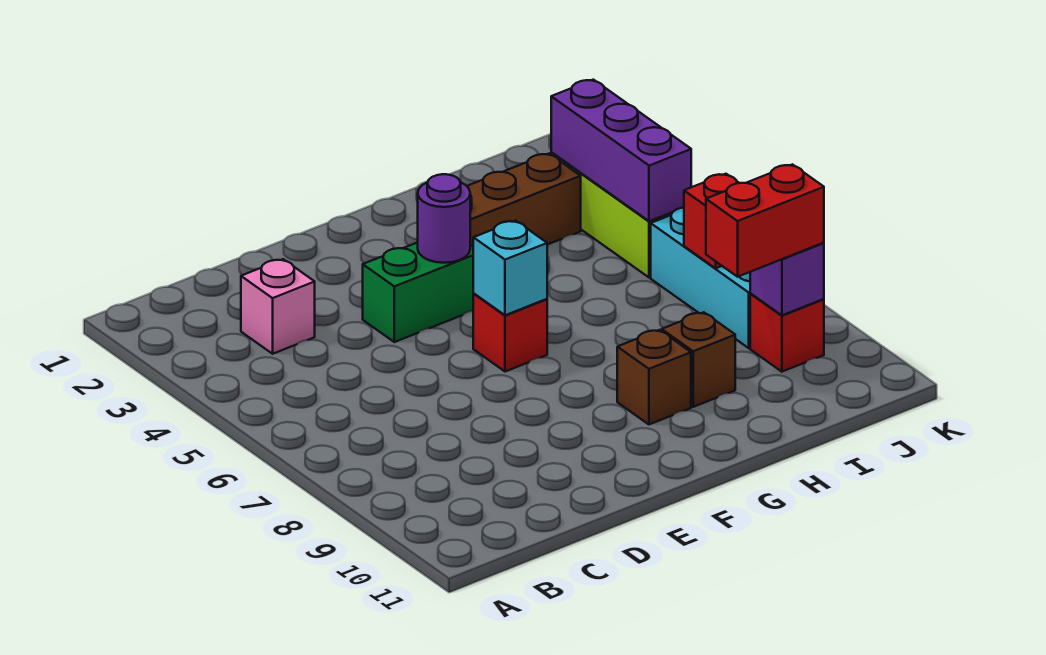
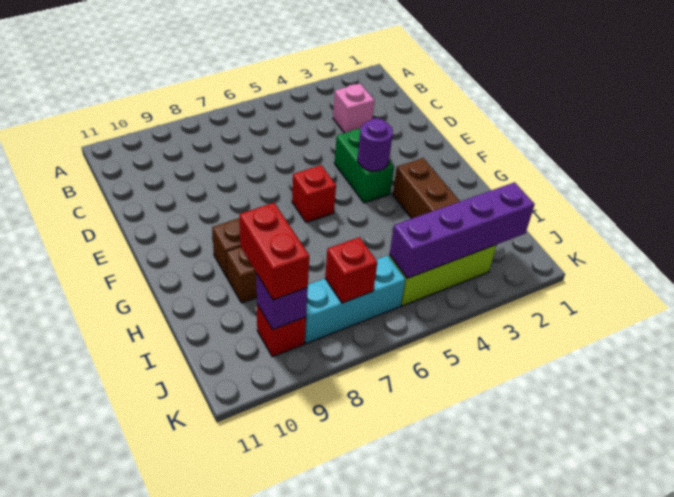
cyan 1x1 brick [473,221,547,315] -> none
purple 1x3 brick [551,80,691,221] -> purple 1x4 brick [389,182,535,278]

